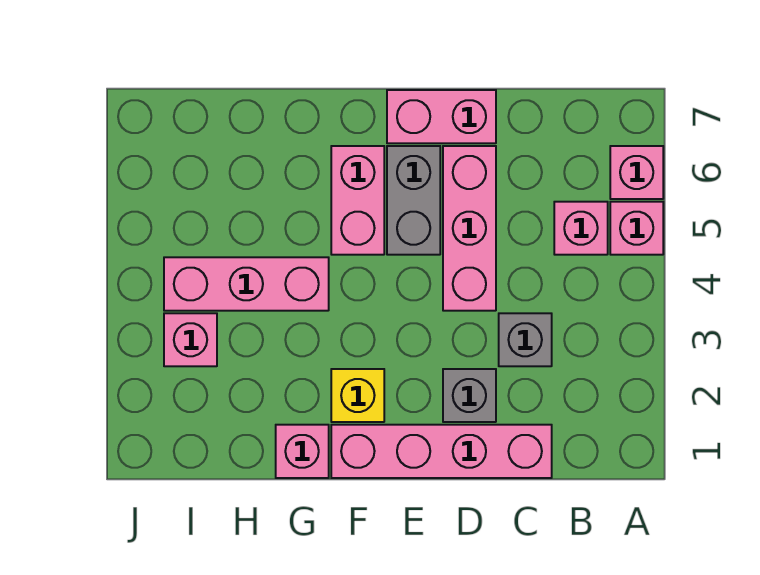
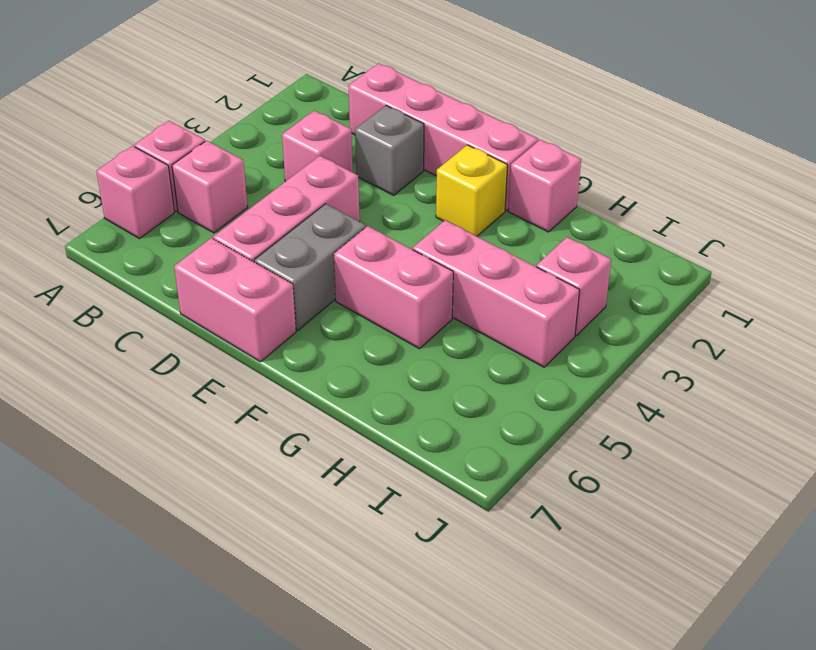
grey 1x1 brick [499,313,552,366] -> pink 1x1 brick [282,111,353,181]
pink 1x2 brick [331,146,384,255] -> pink 1x2 brick turned to [334,226,453,349]

